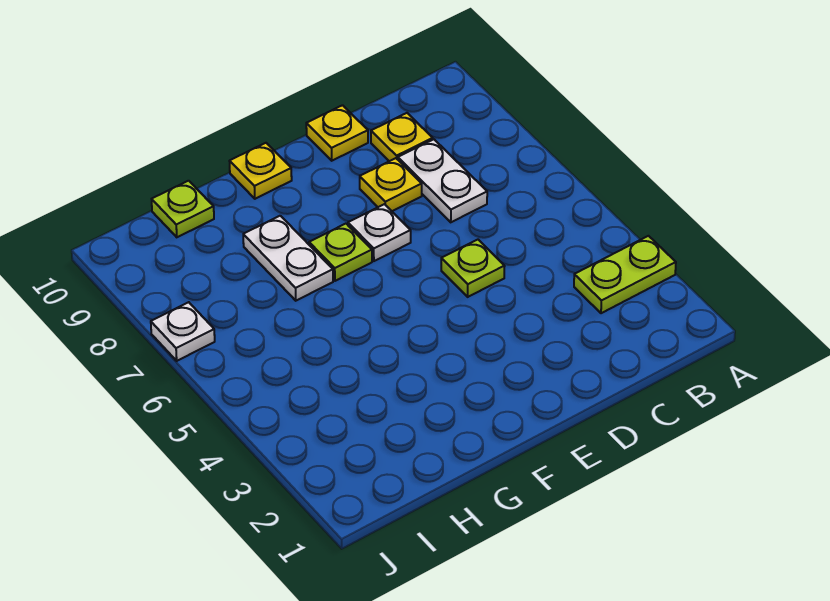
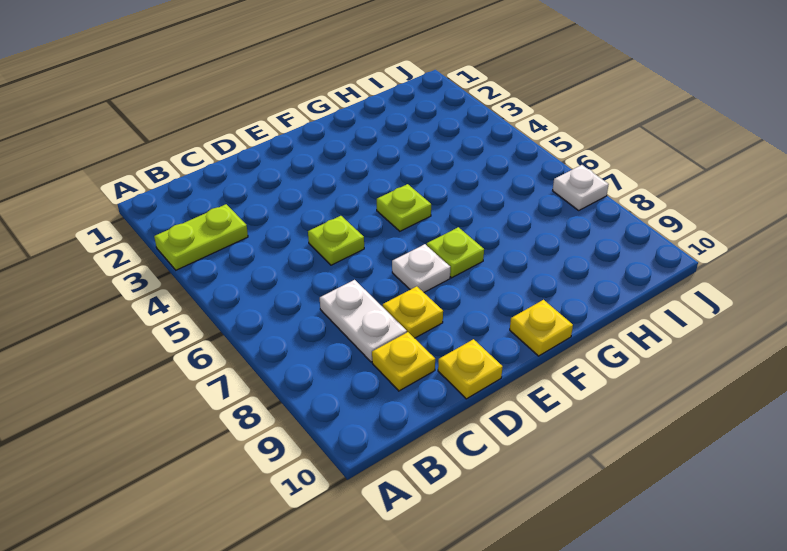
white 1x2 plate [243,216,333,301] -> none
lime 1x1 plate [152,181,214,237] -> lime 1x1 plate moved to [377,184,431,231]

